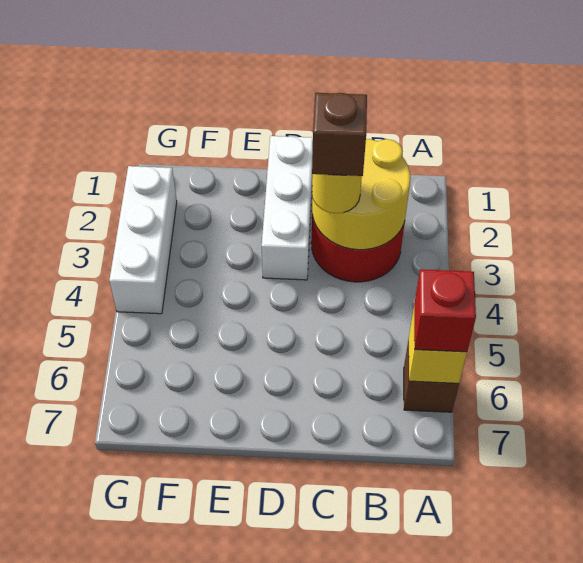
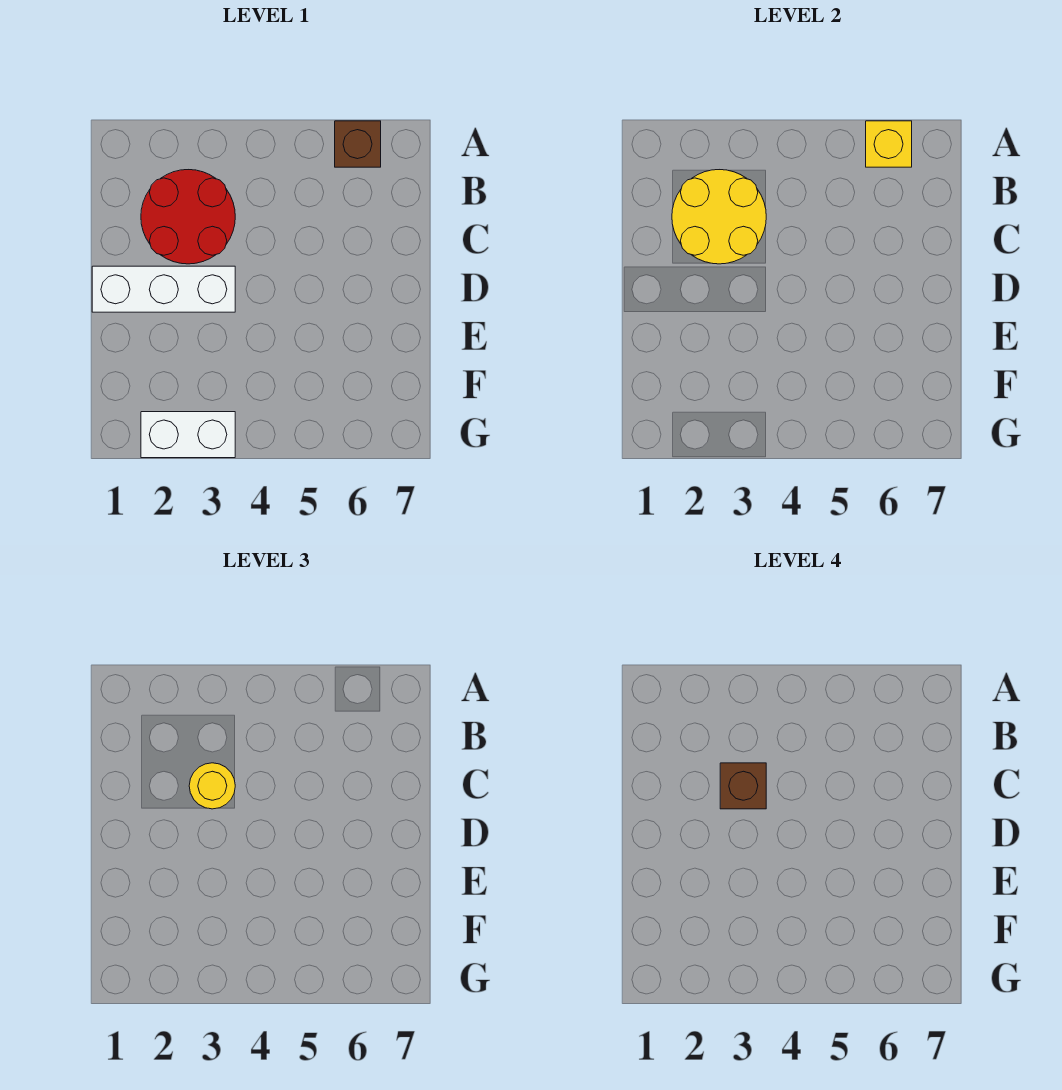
red 1x1 brick [414,269,476,352] -> none
white 1x3 brick [109,166,177,314] -> white 1x2 brick [141,412,235,458]

